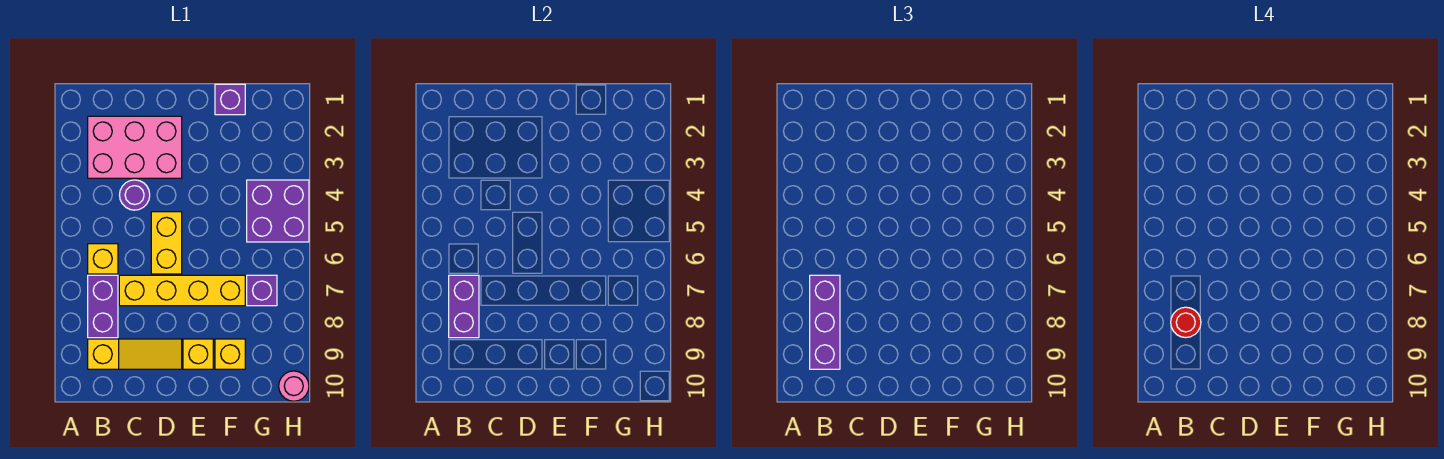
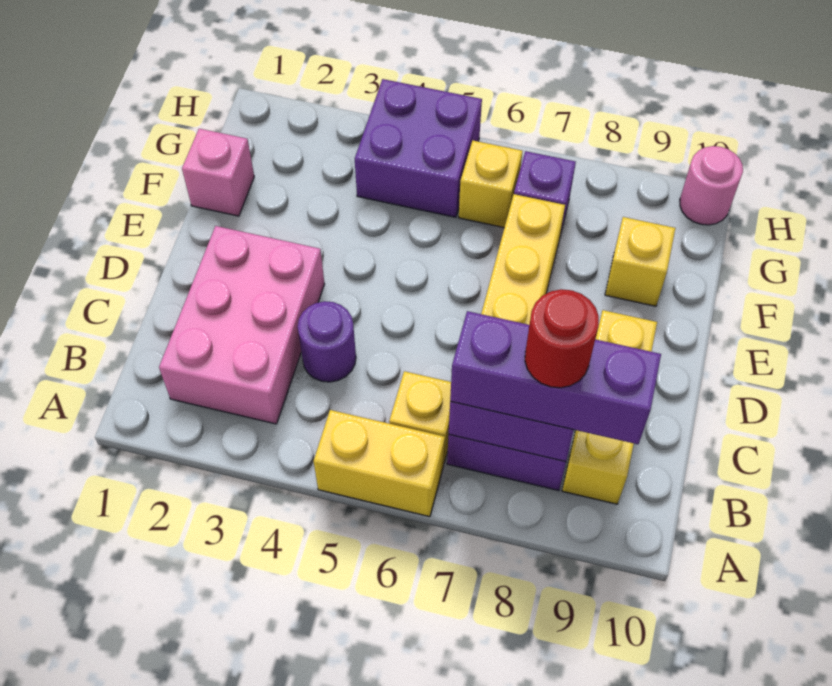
yellow 1x3 slope [88,339,182,369] -> yellow 1x3 brick [562,310,657,504]
yellow 1x2 brick [151,212,182,274] -> yellow 1x2 brick moved to [313,410,445,517]
yellow 1x1 brick [183,339,213,369] -> yellow 1x1 brick moved to [459,141,522,228]
purple 1x1 brick [215,84,245,115] -> pink 1x1 brick [182,129,254,216]

